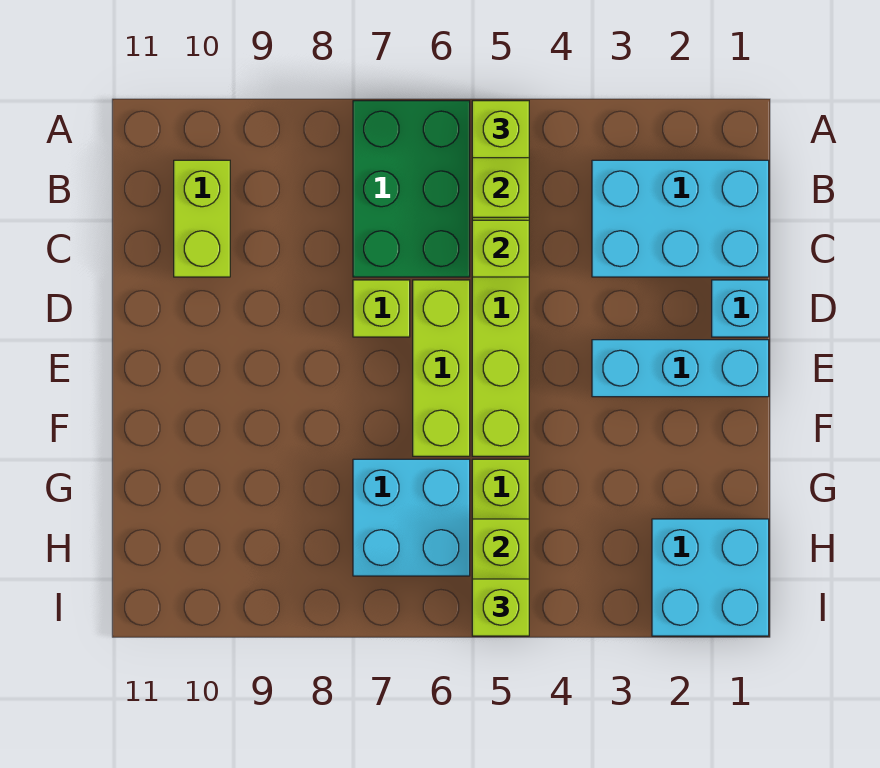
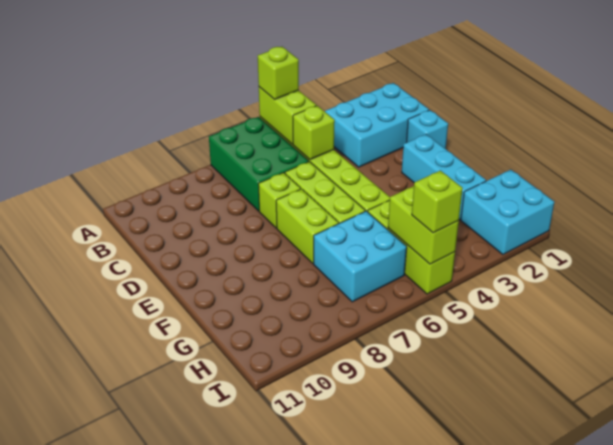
lime 1x2 brick [174,160,230,277] -> lime 1x2 brick moved to [276,189,339,263]
cyan 1x3 brick [592,340,769,397] -> cyan 1x3 brick turned to [402,134,486,220]

